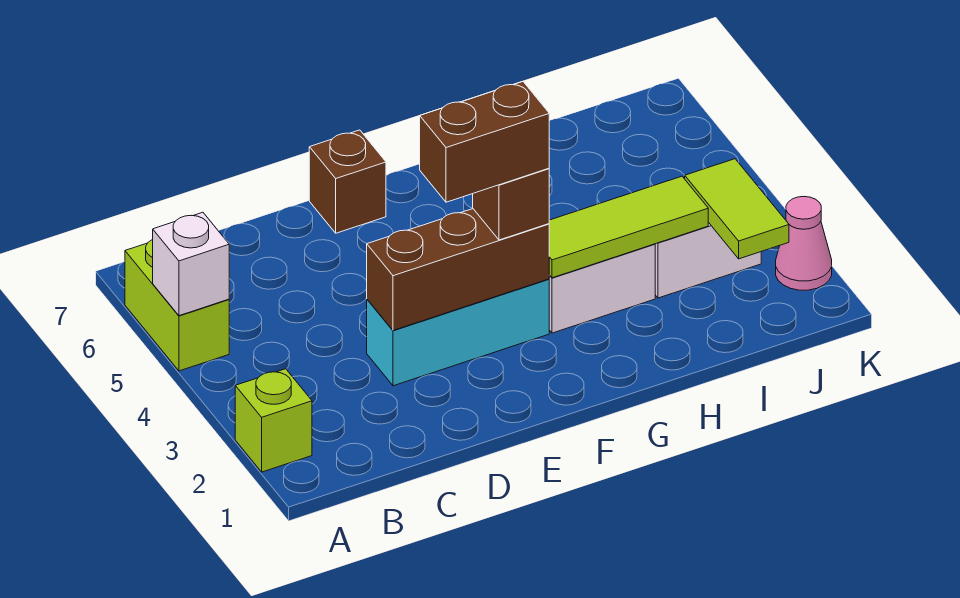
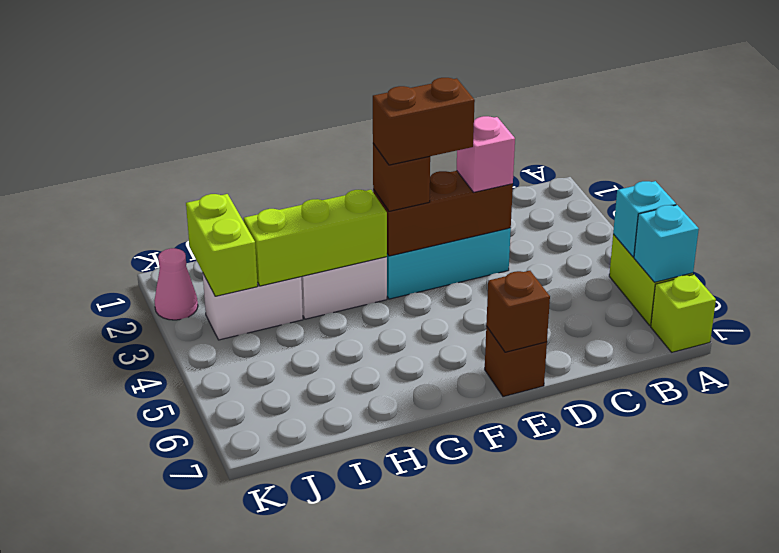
lime 1x1 brick [235,369,312,472] -> lime 1x1 brick moved to [651,275,716,352]
white 1x1 brick [153,212,229,316] -> cyan 1x1 brick [613,181,676,257]
none -> cyan 1x1 brick [634,205,699,282]
none -> pink 1x1 brick [457,116,515,192]
none -> brown 1x1 brick [486,271,550,352]
lime 1x3 tile [549,176,708,278] -> lime 1x3 brick [244,190,387,286]
lime 1x2 tile [685,159,789,259] -> lime 1x2 brick [186,194,258,296]

